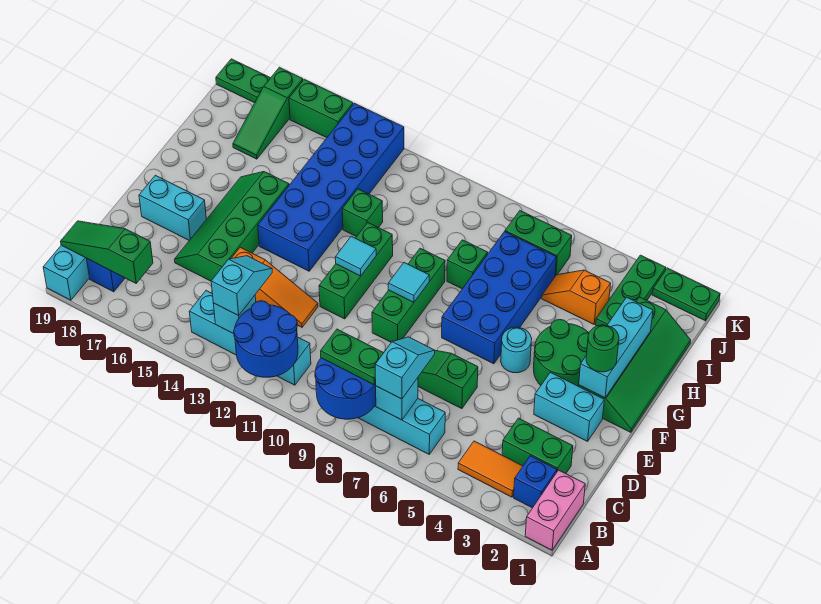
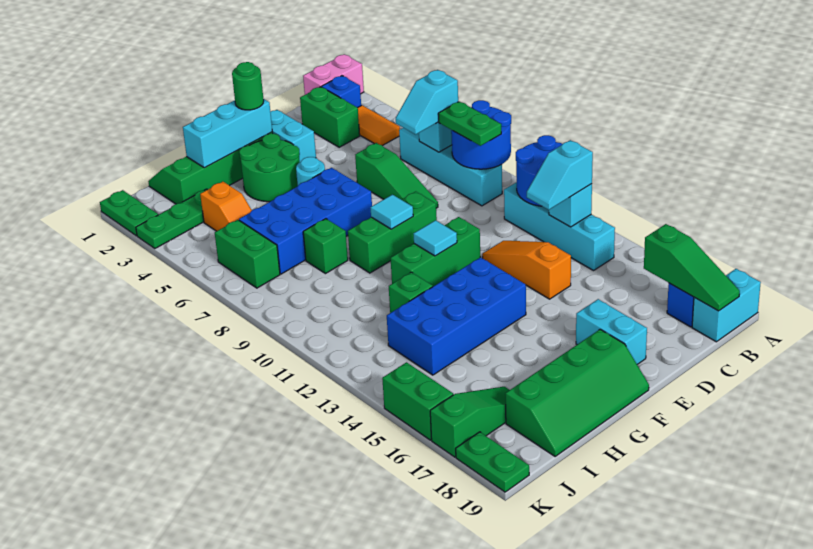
green 2x4 slope [175,172,289,281] -> green 2x4 slope moved to [505,329,649,456]
blue 2x6 brick [258,103,404,271] -> blue 2x4 brick [387,257,526,375]

